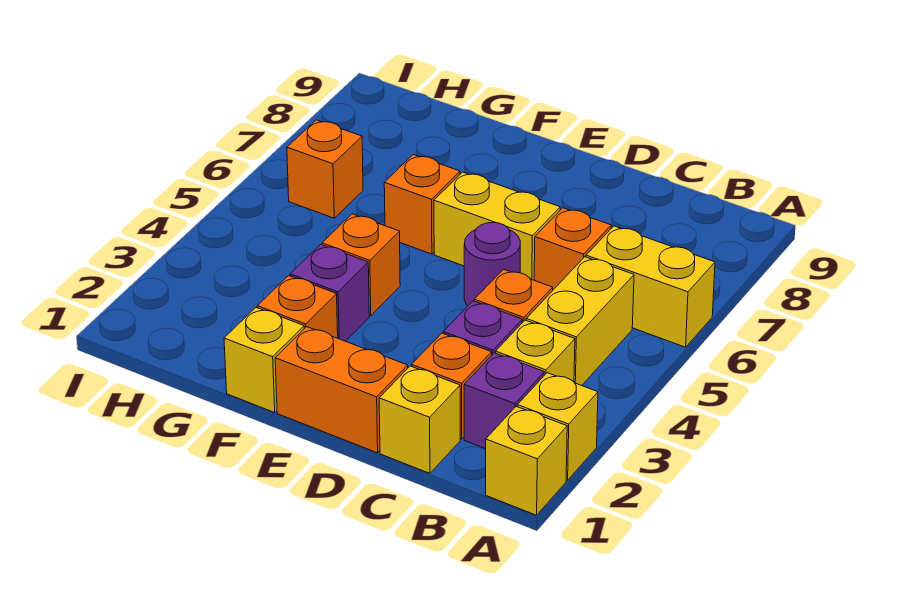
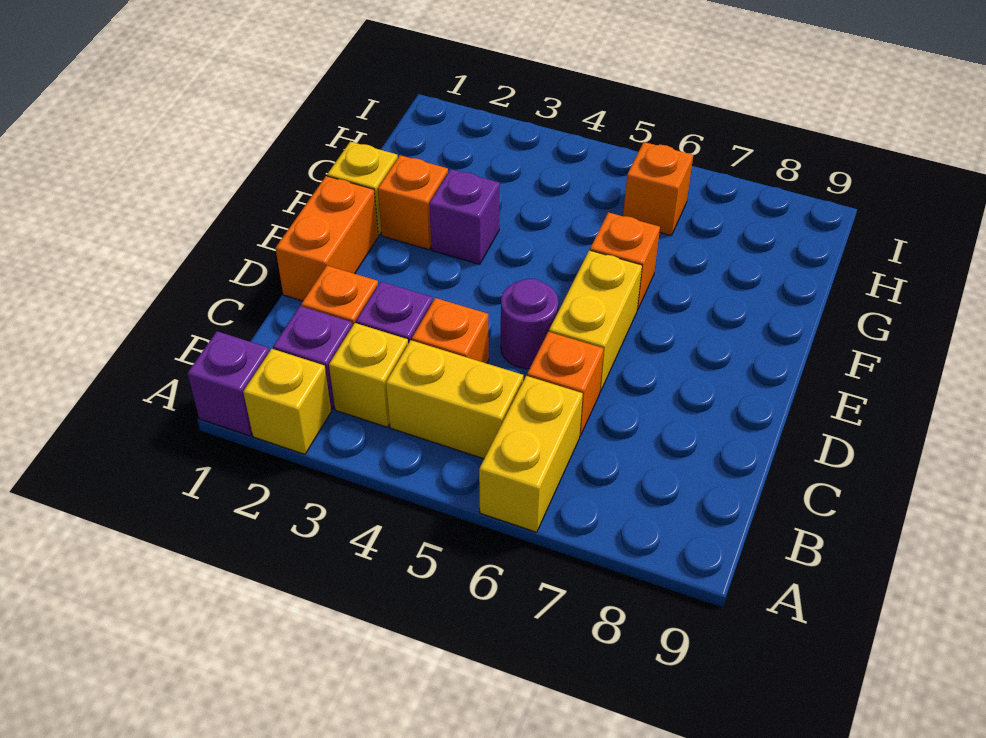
yellow 1x1 brick [486,406,567,515] -> purple 1x1 brick [187,331,270,436]
yellow 1x1 brick [379,366,460,473] -> none
orange 1x1 brick [322,214,400,316] -> none

